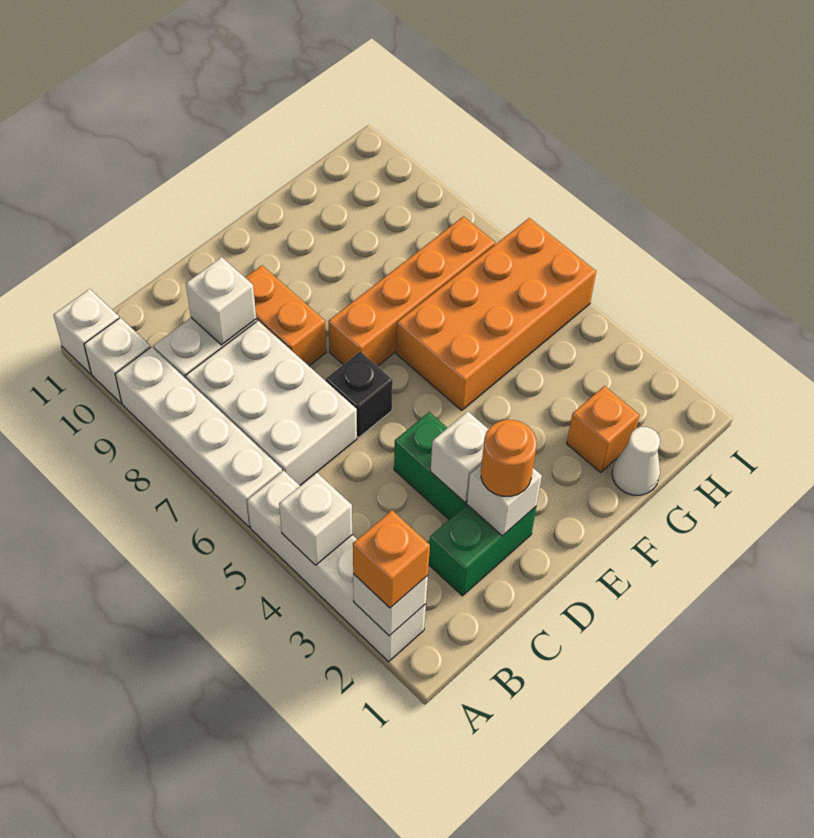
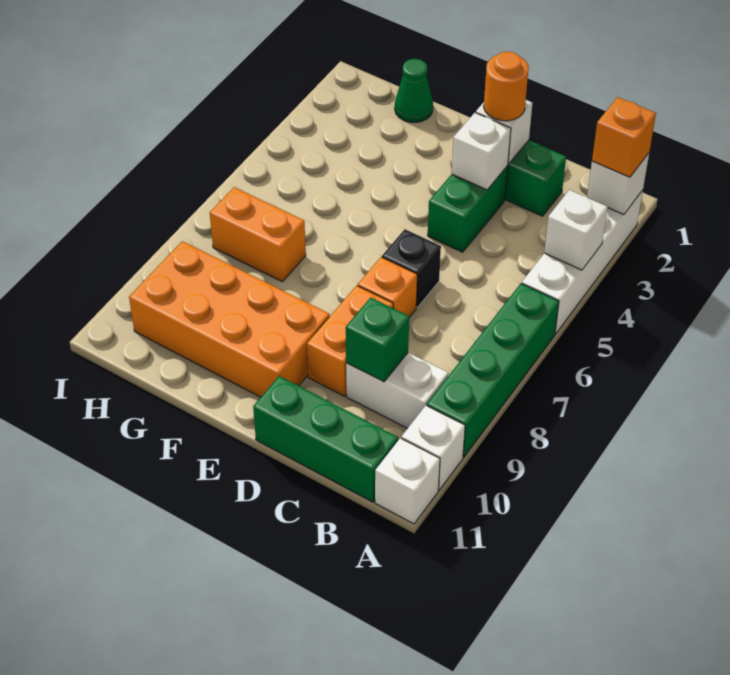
white 1x4 brick [115,347,282,527] -> green 1x4 brick [427,283,559,457]
white 2x3 brick [186,321,357,485] -> none
none -> green 1x3 brick [253,376,398,502]
white 1x1 brick [186,257,256,345] -> green 1x1 brick [346,297,409,382]
orange 1x4 brick [328,217,495,366] -> orange 1x2 brick [210,187,306,281]
orange 2x4 brick [396,218,596,410] -> orange 2x4 brick moved to [129,241,330,397]
white 1x1 cone [612,427,660,495] -> green 1x1 cone [395,59,433,122]
orange 1x1 brick [567,386,640,473] -> orange 1x1 brick moved to [358,257,417,317]

